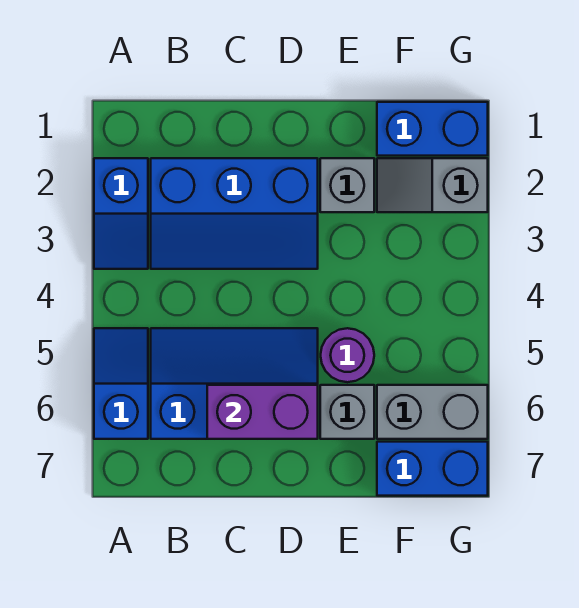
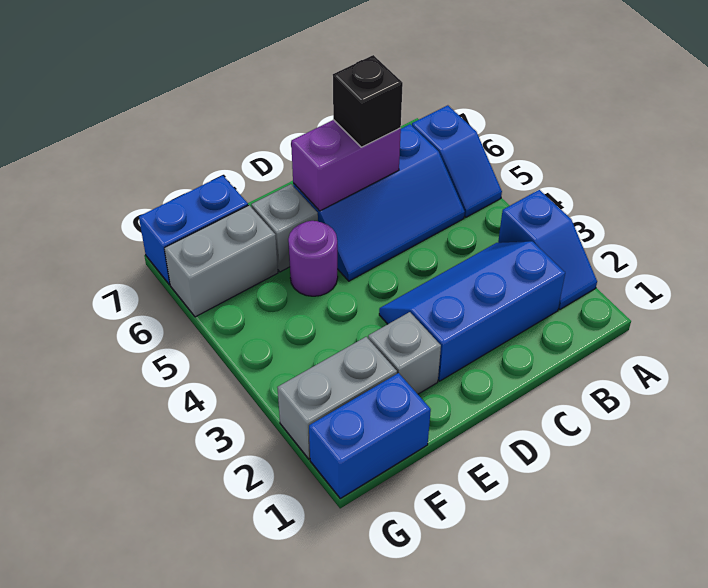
blue 1x2 slope [94,158,148,269] -> blue 1x2 slope turned to [498,190,597,309]
none -> black 1x1 brick [333,55,403,147]
grey 1x2 slope [377,158,488,212] -> grey 1x2 brick [277,337,397,459]

